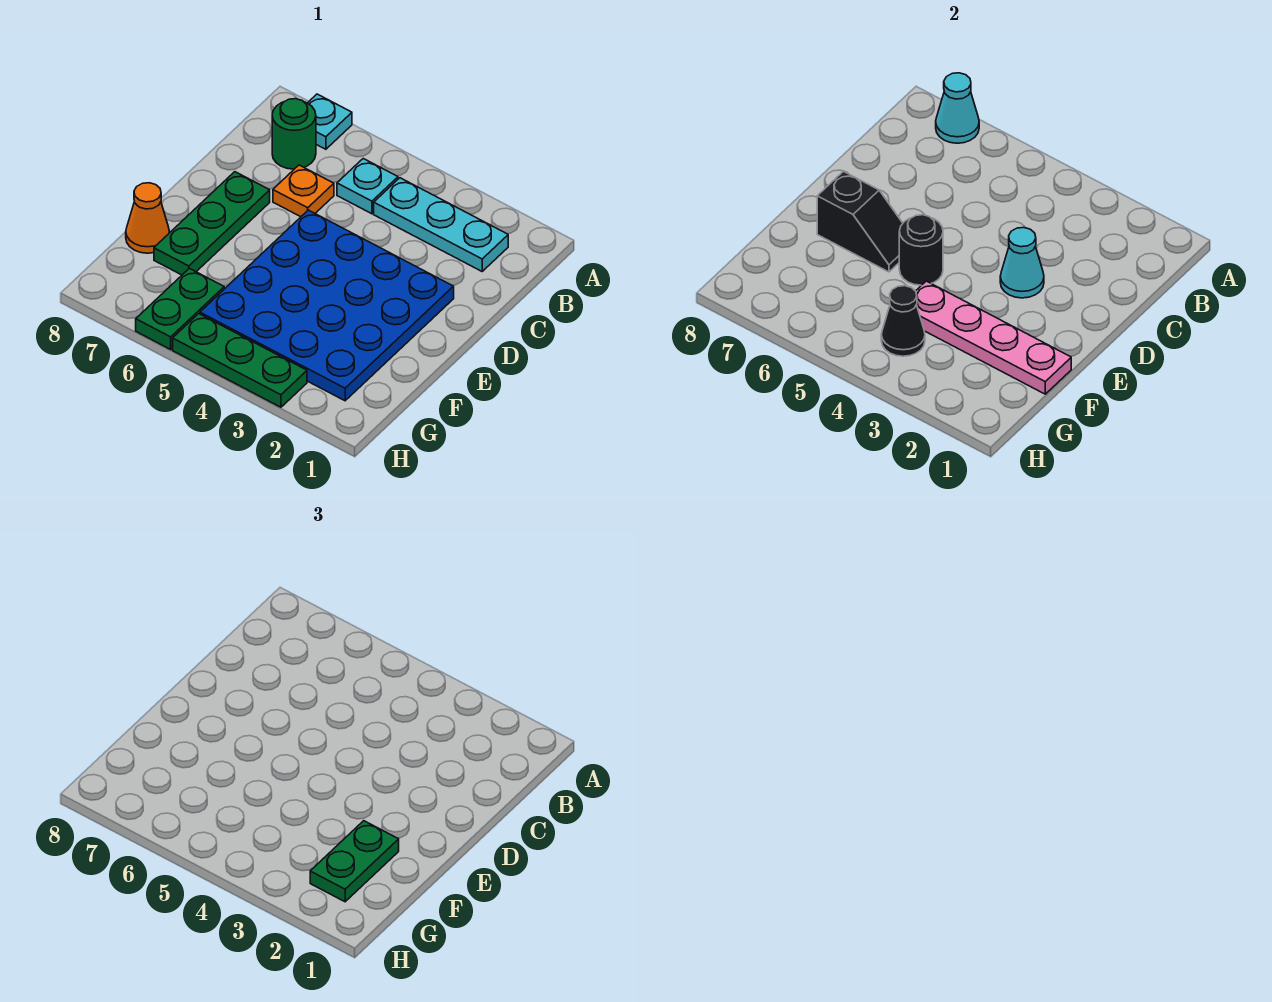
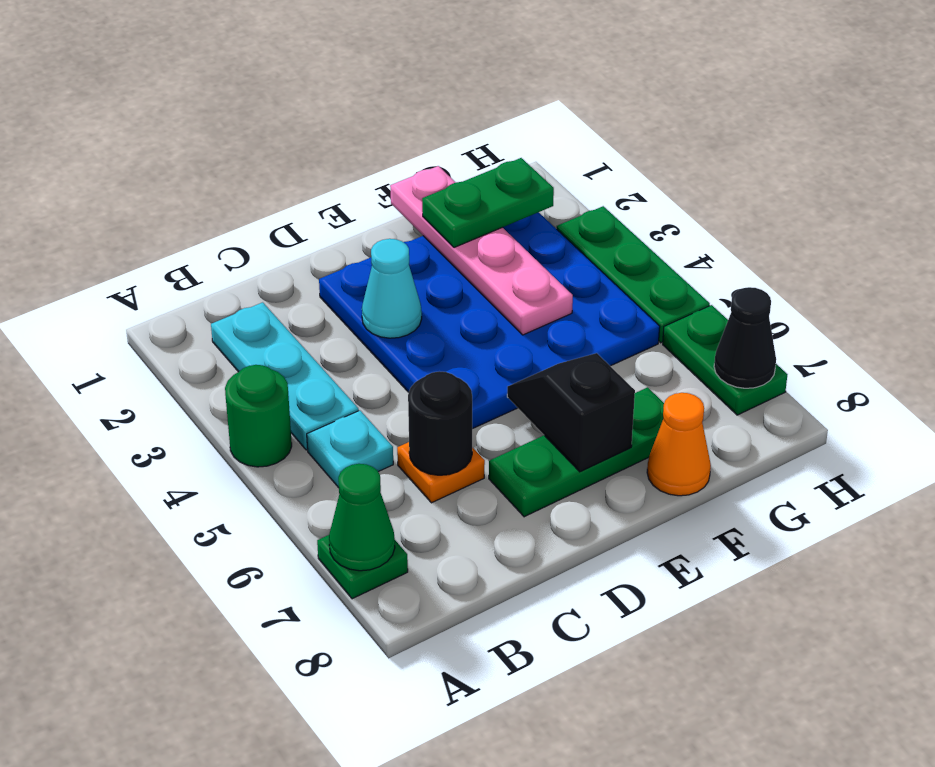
cyan 1x1 plate [308,94,352,149] -> green 1x1 plate [317,535,408,599]
cyan 1x1 cone [936,73,979,143] -> green 1x1 cone [329,464,395,571]
green 1x1 round brick [272,99,316,169] -> green 1x1 round brick moved to [225,365,292,467]
black 1x1 round brick [899,215,943,285] -> black 1x1 round brick moved to [408,371,472,475]
black 1x1 cone [881,286,925,356] -> black 1x1 cone moved to [714,287,776,388]
green 1x2 plate [136,268,224,349] -> green 1x2 plate turned to [663,305,787,415]

